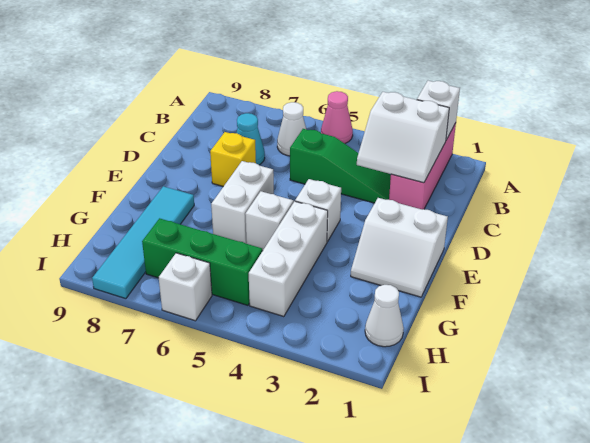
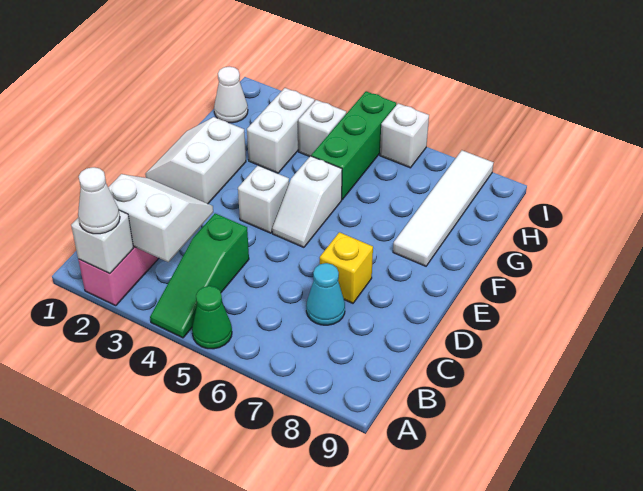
pink 1x1 cone [321,91,353,144] -> green 1x1 cone [192,286,232,349]
white 1x1 cone [277,102,306,156] -> white 1x1 cone moved to [78,167,120,234]
green 1x3 slope [290,129,391,203] -> green 1x3 slope turned to [150,213,249,338]
white 2x2 slope [351,198,448,297] -> white 2x2 slope turned to [145,117,246,204]
white 1x2 brick [211,161,274,244] -> white 1x2 brick moved to [247,88,315,173]
white 1x3 brick [249,201,328,317] -> white 1x1 brick [298,100,346,157]
cyan 1x4 tile [92,186,194,299] -> white 1x4 tile [393,150,494,266]
green 1x3 brick [142,218,262,305] -> green 1x3 brick turned to [311,91,396,199]

